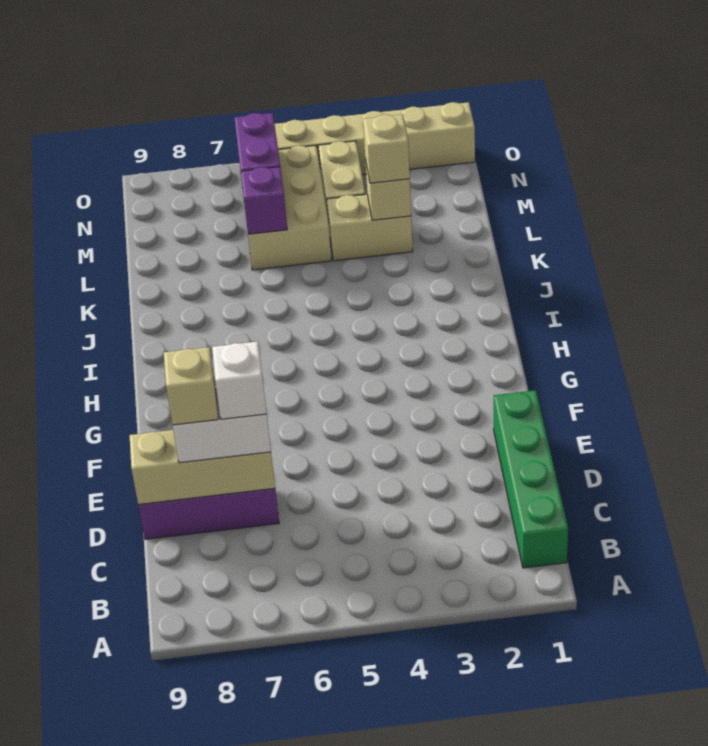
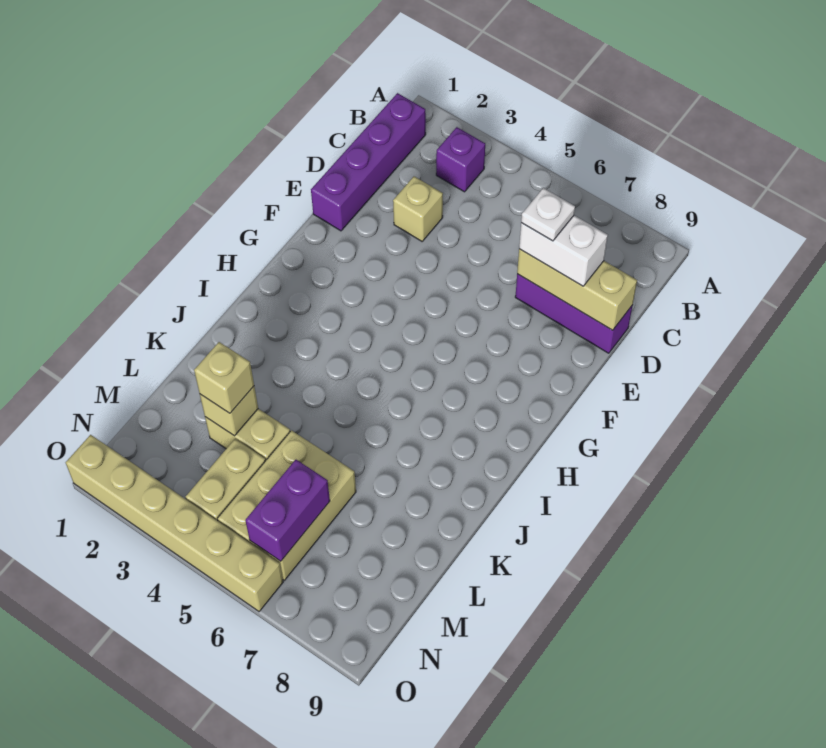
green 1x4 brick [494,390,568,568] -> purple 1x4 brick [311,93,426,231]
white 1x1 brick [212,342,267,419] -> white 1x1 plate [521,188,575,241]
tan 1x1 brick [164,347,218,425] -> tan 1x1 brick moved to [393,176,443,241]
purple 1x1 brick [241,167,287,234] -> purple 1x1 brick moved to [436,127,485,192]

